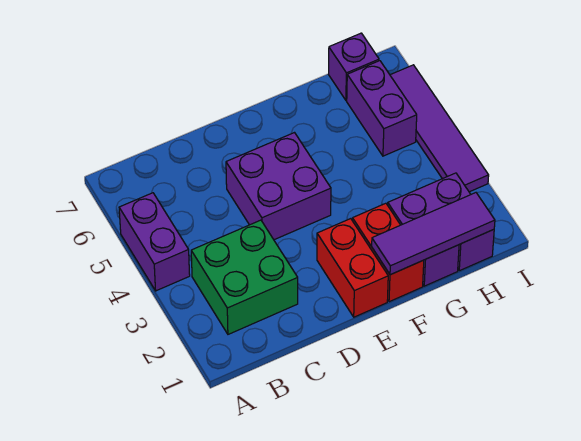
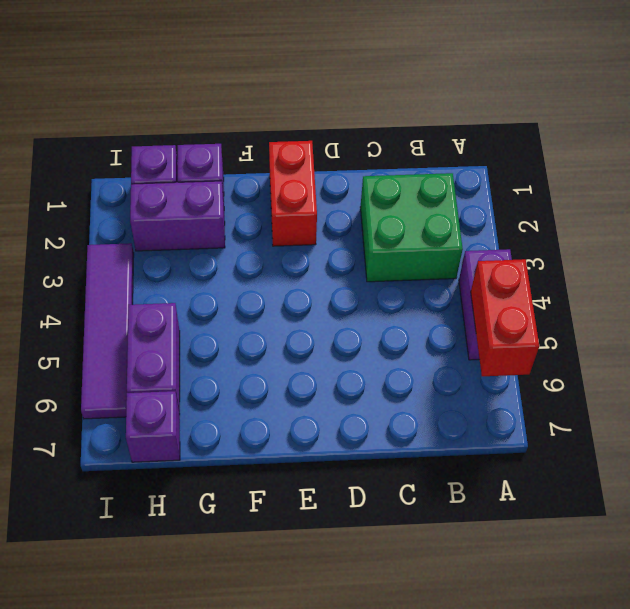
purple 2x2 brick [226,133,331,240] -> none
red 1x2 brick [352,203,424,302] -> red 1x2 brick moved to [471,259,539,376]
purple 1x3 tile [372,193,495,275] -> none

